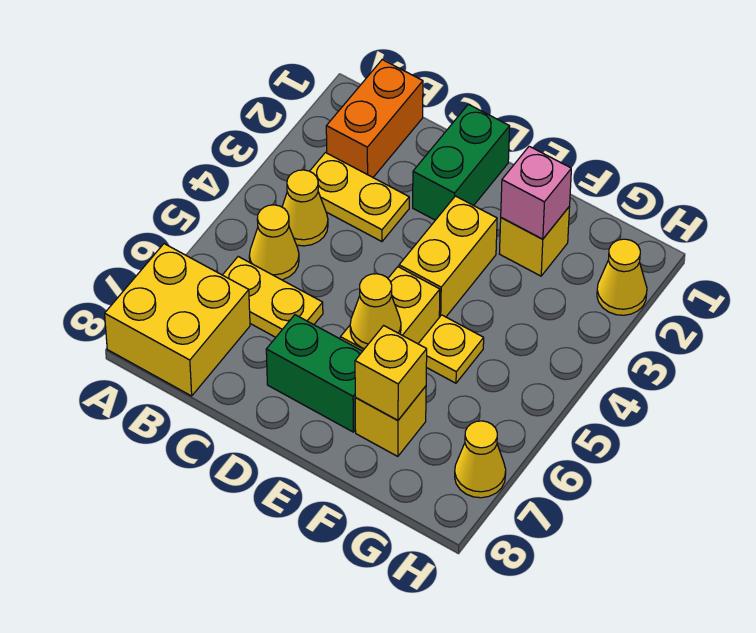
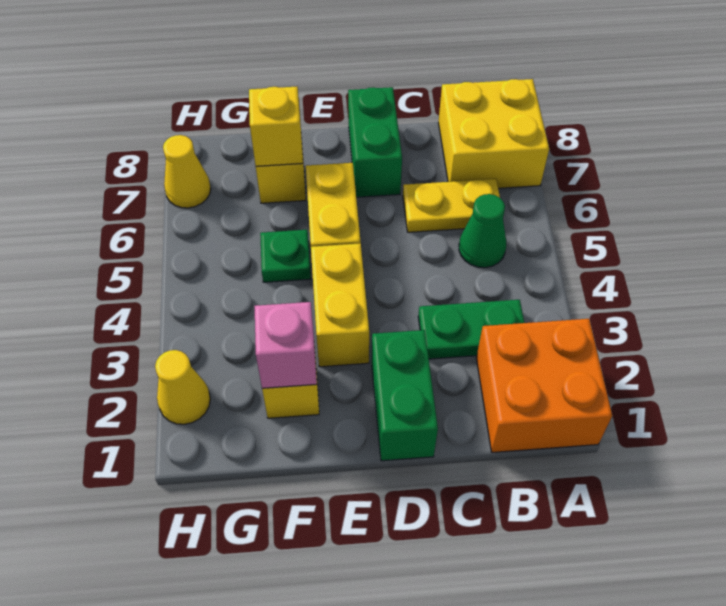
orange 1x2 brick [326,60,423,177] -> orange 2x2 brick [476,319,612,452]
yellow 1x2 plate [310,153,409,242] -> green 1x2 plate [418,300,524,359]
yellow 1x1 cone [282,170,328,246] -> none
yellow 1x1 cone [249,205,299,280] -> green 1x1 cone [459,194,506,268]
green 1x2 brick [266,315,362,432] -> green 1x2 brick turned to [348,87,402,197]
yellow 1x1 cone [350,274,401,349] -> none
yellow 1x1 plate [418,315,484,383] -> green 1x1 plate [260,230,311,282]

